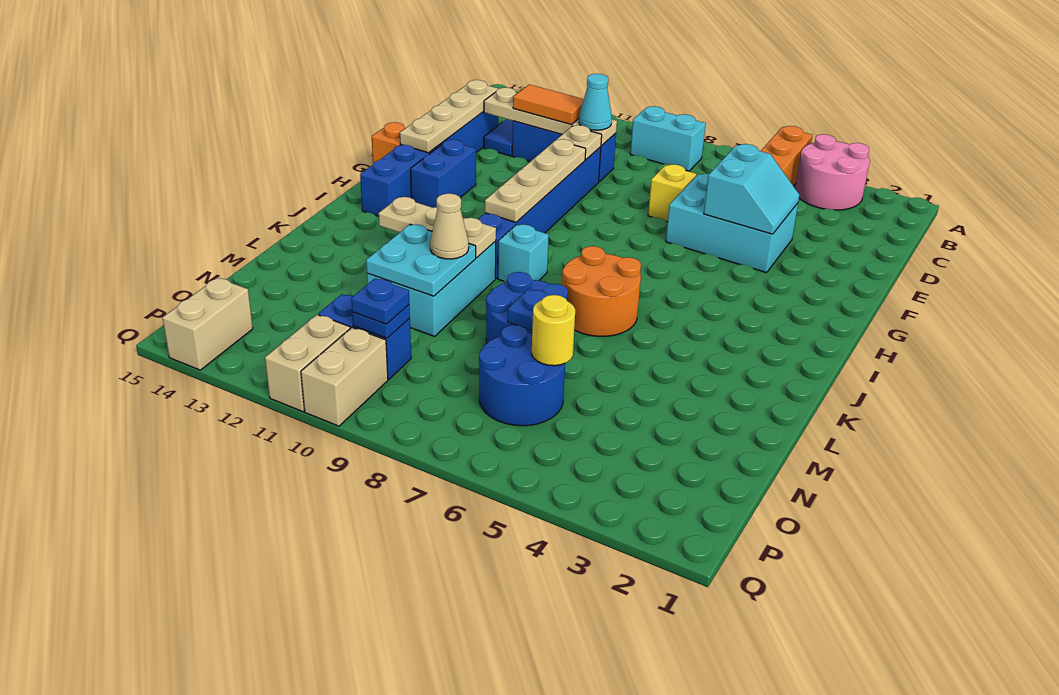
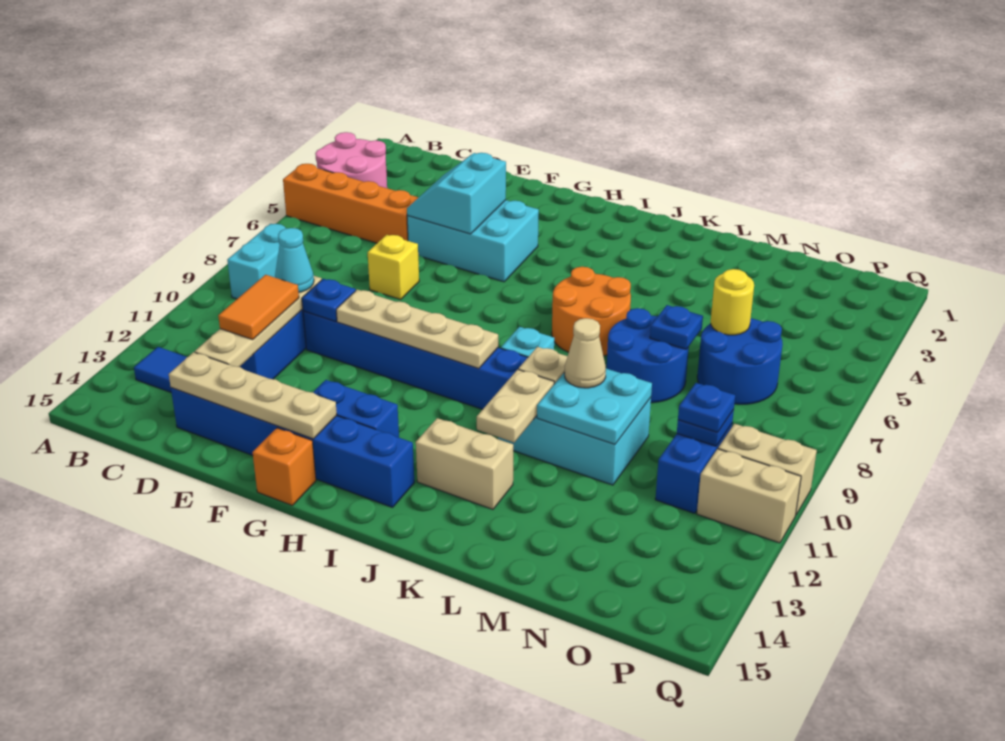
cyan 2x3 brick [666,174,798,273] -> cyan 2x3 brick turned to [407,200,539,282]
cyan 2x2 slope [704,144,800,234] -> cyan 2x2 slope turned to [407,153,506,234]
tan 1x1 plate [557,125,602,160] -> blue 1x1 plate [302,279,356,321]
tan 1x2 brick [163,278,253,370] -> tan 1x2 brick moved to [416,418,513,509]

